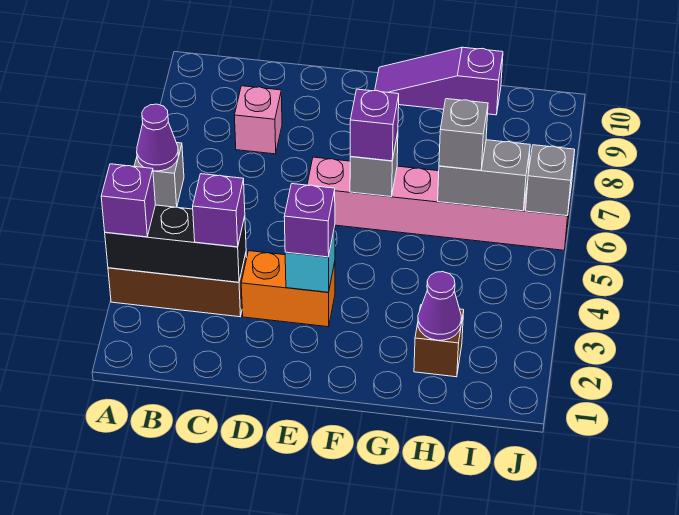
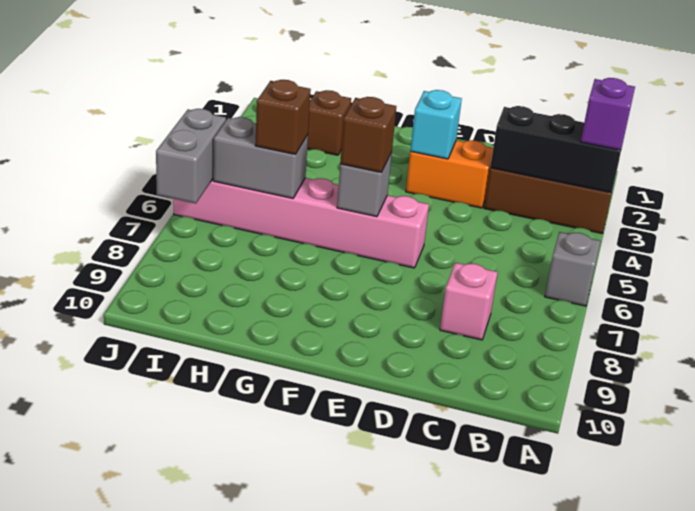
purple 1x1 cone [137,104,178,171] -> none
purple 1x1 brick [193,174,245,247] -> none
purple 1x1 brick [284,184,335,257] -> none
purple 1x1 brick [350,89,399,161] -> brown 1x1 brick [340,97,396,172]
purple 1x3 slope [375,47,503,115] -> none
purple 1x1 cone [418,272,461,340] -> none
grey 1x1 brick [439,99,488,170] -> brown 1x1 brick [255,80,311,154]
grey 1x1 brick [526,145,575,216] -> grey 1x2 brick [156,109,226,204]

